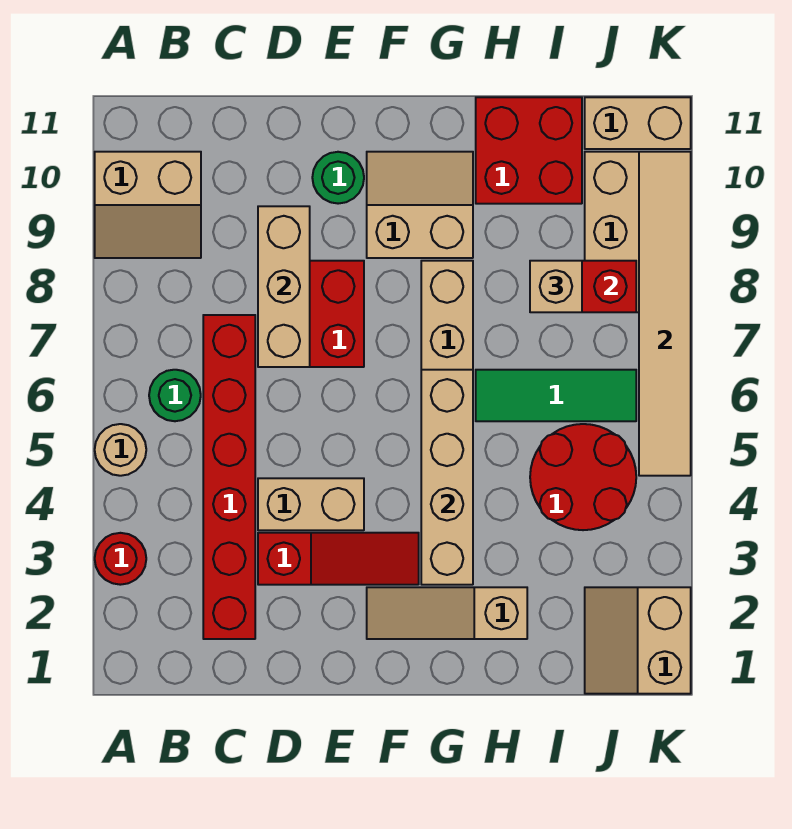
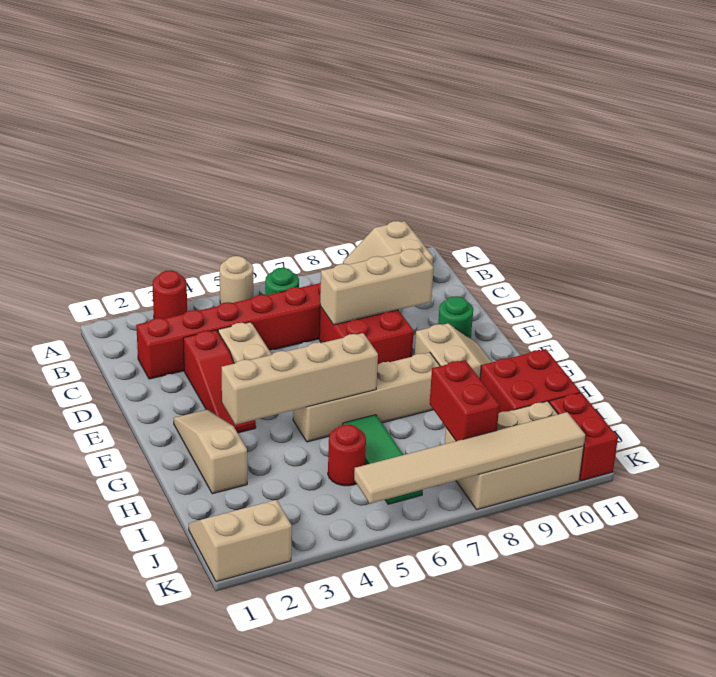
red 2x2 round brick [530,424,636,530] -> red 1x1 round brick [328,424,366,486]
tan 1x1 brick [530,261,582,312] -> none
tan 1x2 brick [585,97,691,149] -> red 1x2 brick [549,393,618,481]

